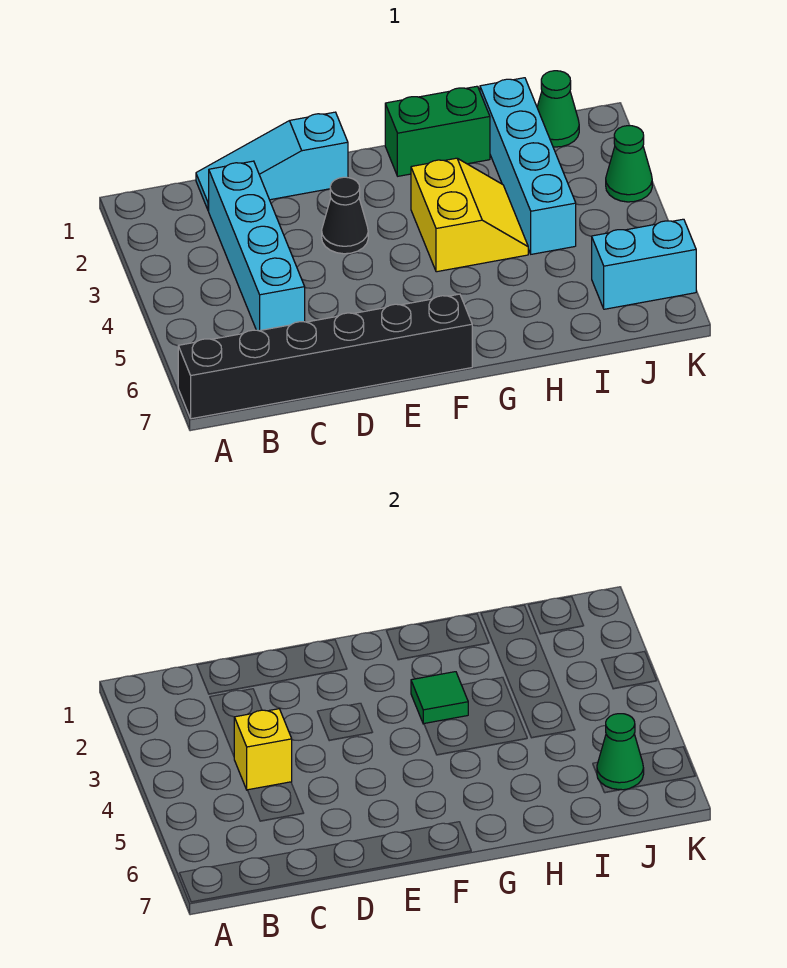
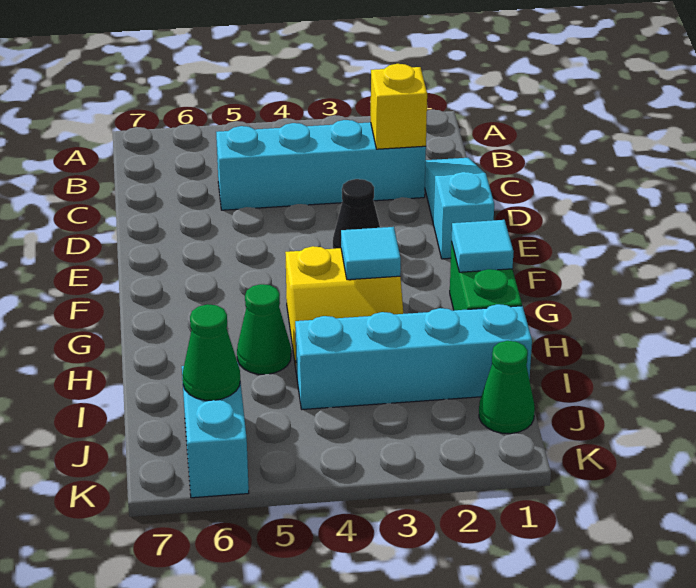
black 1x6 brick [178,294,472,419] -> none
yellow 1x1 brick [234,709,292,790] -> yellow 1x1 brick moved to [370,64,427,149]
none -> cyan 1x1 tile [452,220,514,272]
green 1x1 tile [411,672,468,724] -> cyan 1x1 tile [341,227,401,280]
green 1x1 cone [606,126,652,202] -> green 1x1 cone moved to [237,284,291,374]

